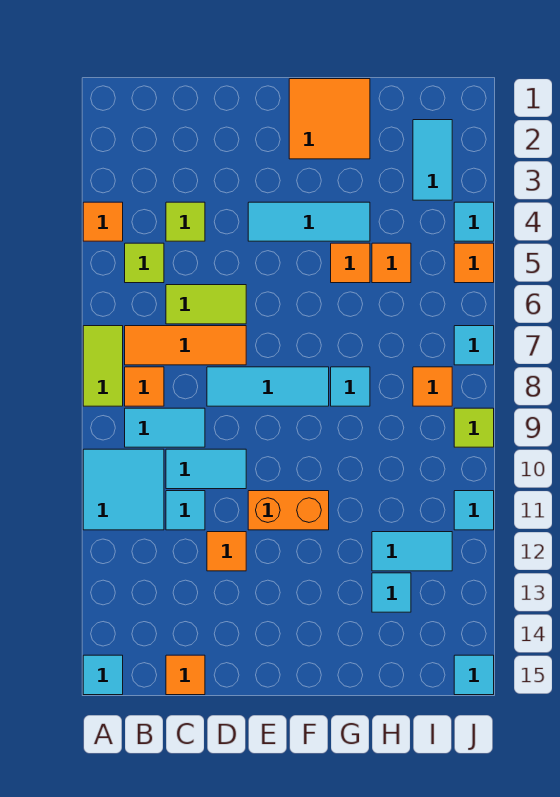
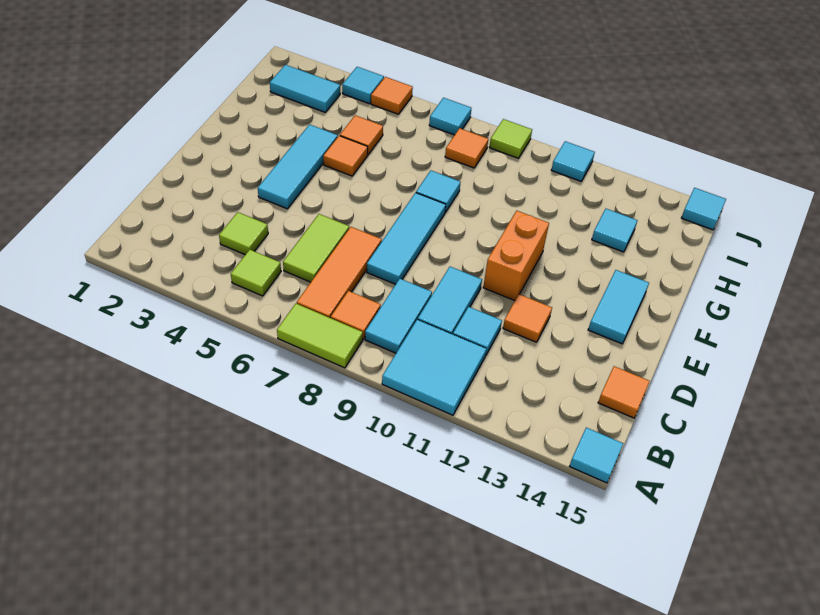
orange 1x1 tile [83,202,123,241] -> none
orange 2x2 tile [289,79,370,159] -> none
cyan 1x2 tile [372,532,452,571] -> cyan 1x2 tile moved to [588,270,649,344]

